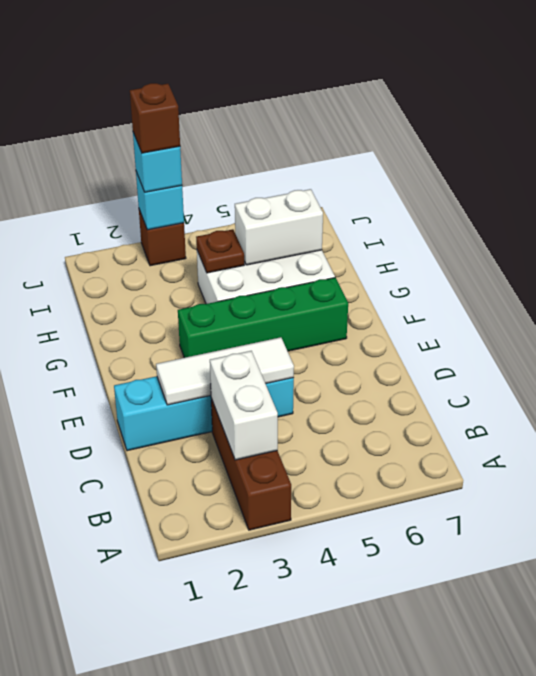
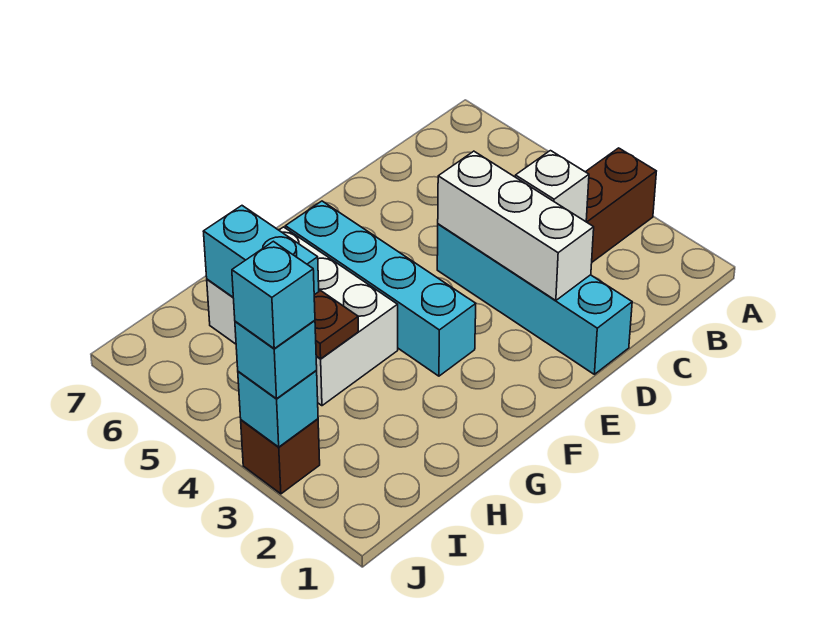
white 1x2 brick [210,351,278,460] -> white 1x1 brick [515,151,589,222]
white 1x3 tile [156,337,294,405] -> white 1x3 brick [438,151,594,300]
green 1x4 brick [178,277,348,358] -> cyan 1x4 brick [285,201,476,376]
white 1x2 brick [235,189,323,265] -> cyan 1x2 brick [203,206,319,297]
brown 1x1 brick [130,83,180,153] -> cyan 1x1 brick [232,241,315,348]

